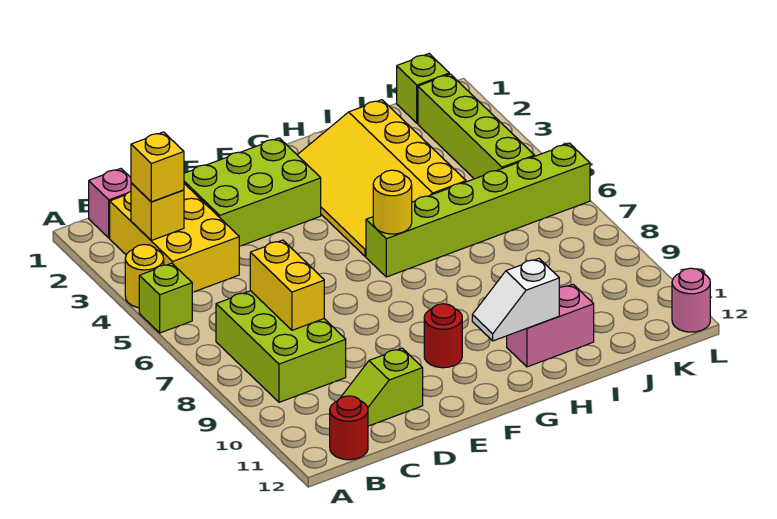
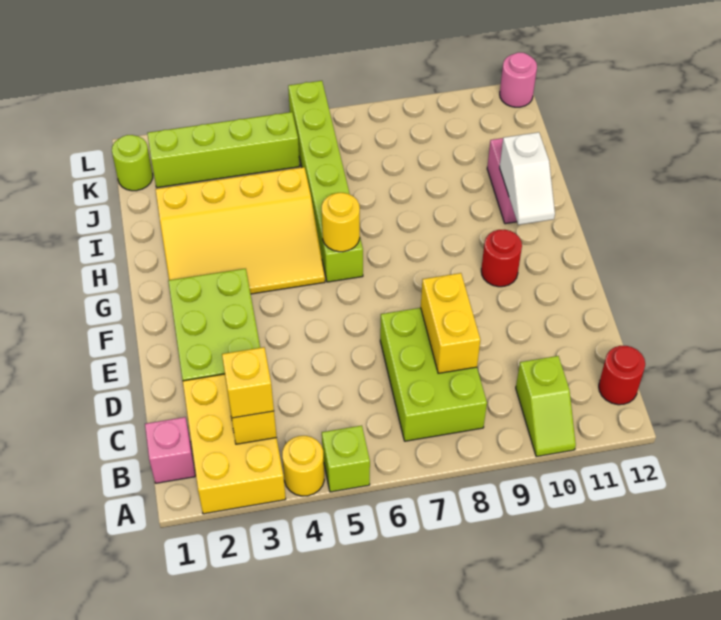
yellow 2x3 brick [110,184,240,292] -> yellow 2x3 brick turned to [183,374,286,514]
lime 2x3 brick [216,291,346,402] -> lime 2x3 brick turned to [380,308,487,441]
yellow 1x2 brick [250,240,324,330] -> yellow 1x2 brick turned to [421,273,480,373]
lime 1x2 slope [341,348,423,426] -> lime 1x2 slope moved to [516,356,576,457]
lime 1x1 brick [397,54,449,123] -> lime 1x1 round brick [112,135,153,191]

